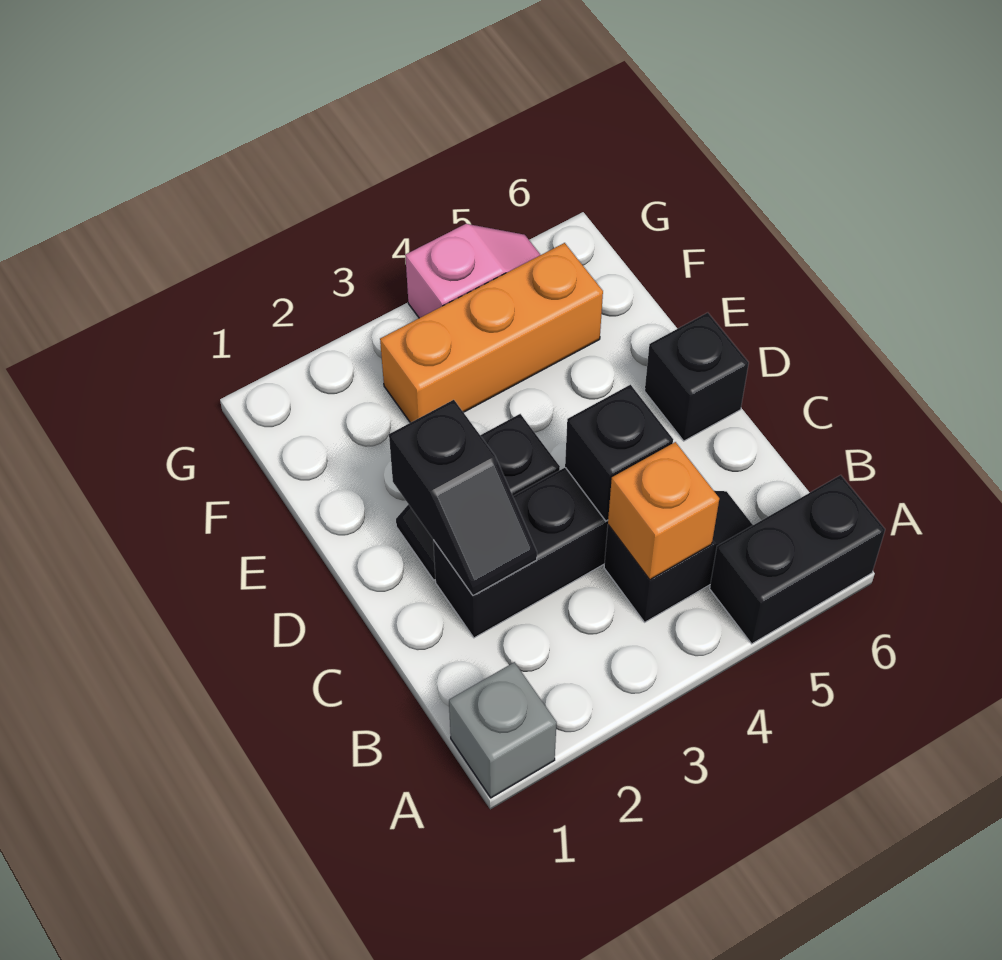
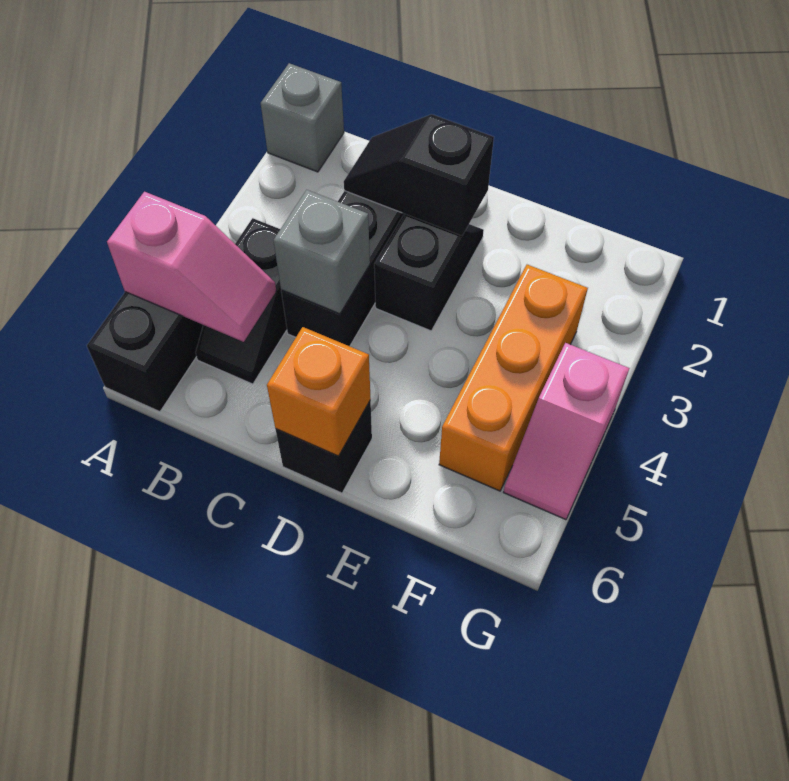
none -> pink 1x2 slope [107,192,276,342]
orange 1x1 brick [608,442,719,580] -> orange 1x1 brick moved to [267,327,371,456]
black 1x1 brick [565,385,673,521] -> grey 1x1 brick [273,190,370,314]

